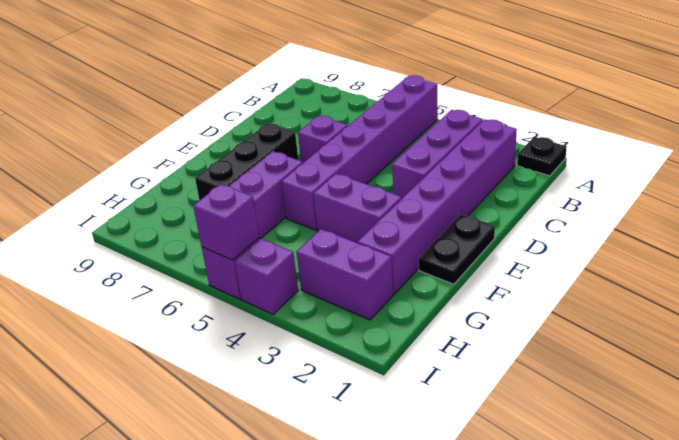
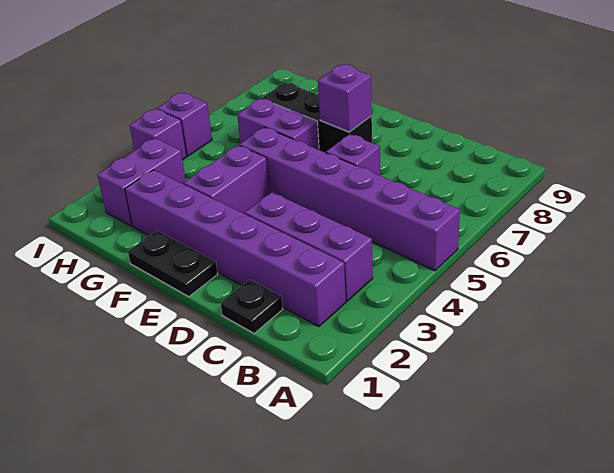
black 1x1 plate [517,137,567,176] -> black 1x1 plate moved to [221,280,283,333]
purple 1x1 brick [193,184,259,260] -> purple 1x1 brick moved to [318,64,372,132]

